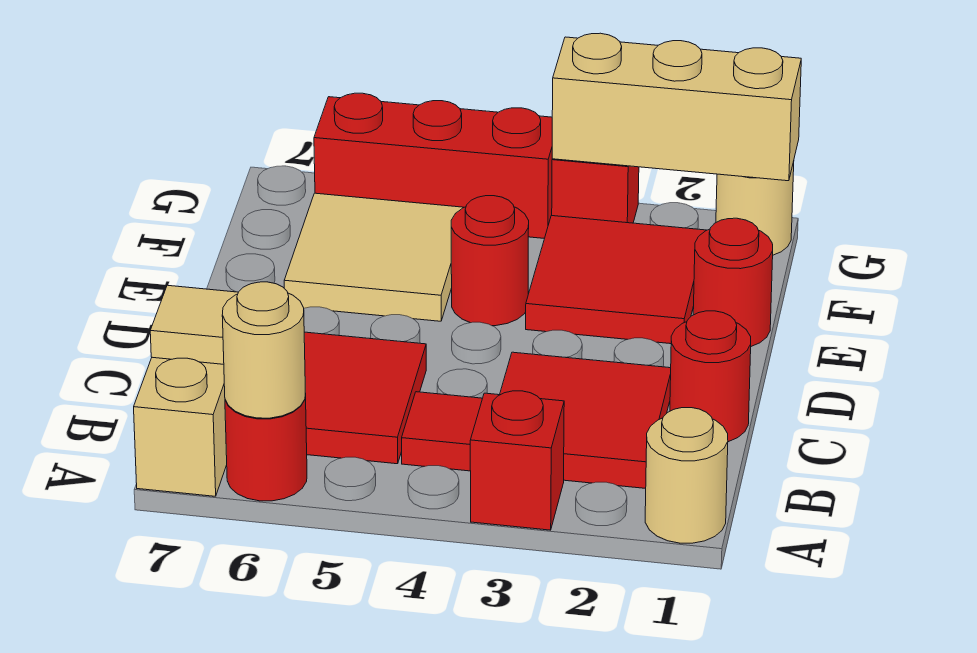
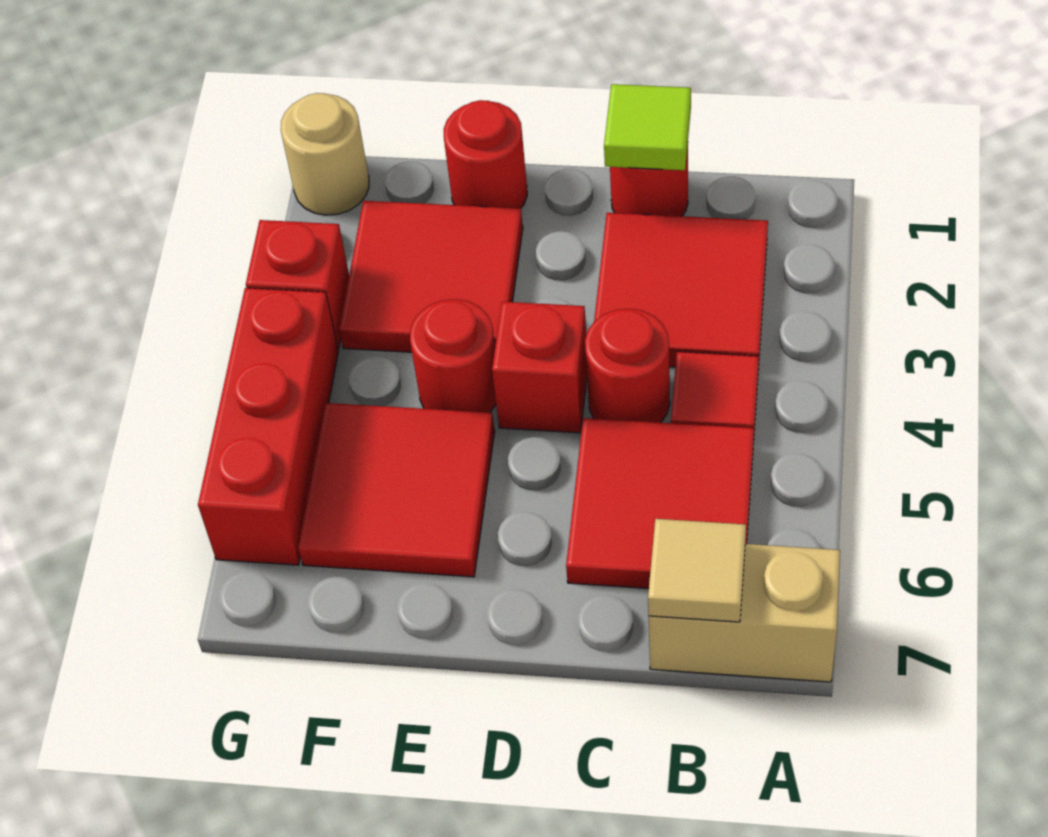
tan 1x1 round brick [645,408,728,543] -> none
red 1x1 brick [470,391,564,530] -> red 1x1 brick moved to [492,302,587,433]
red 1x1 round brick [225,393,307,501] -> red 1x1 round brick moved to [585,309,670,423]
tan 1x1 round brick [222,282,305,418] -> none
none -> lime 1x1 tile [604,84,691,170]
tan 2x2 tile [284,193,464,321] -> red 2x2 tile [298,403,495,577]
tan 1x3 brick [552,33,801,181] -> none

